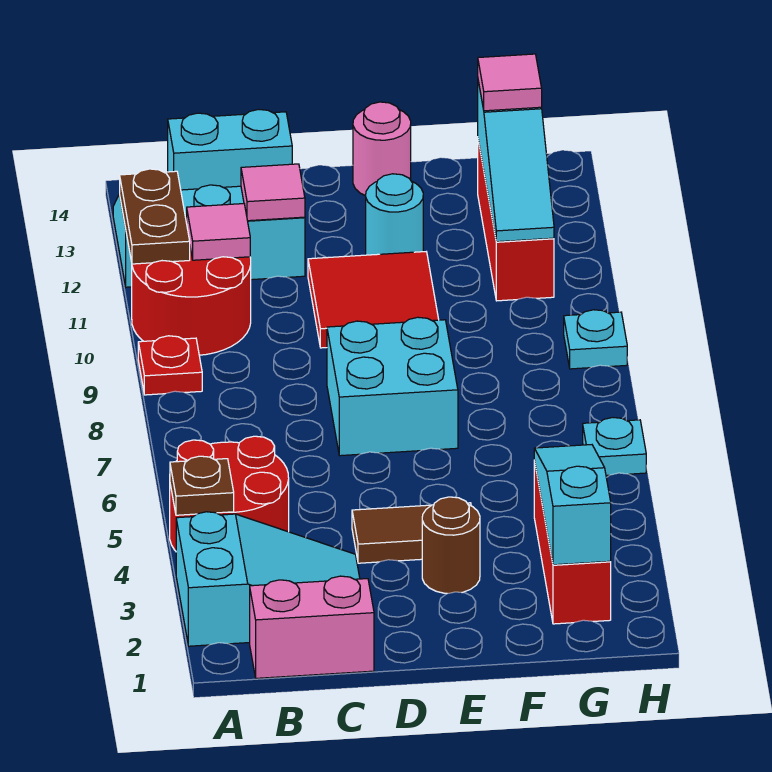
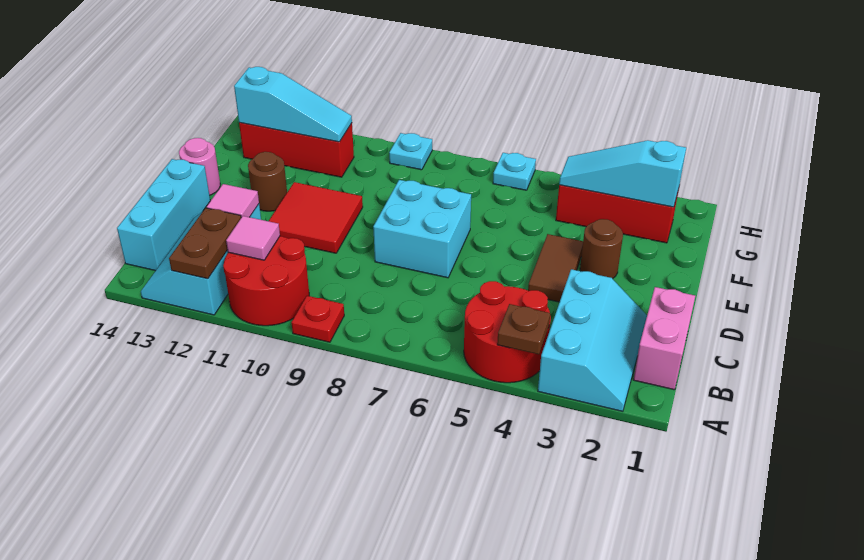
cyan 2x3 slope [176,512,360,646] -> cyan 2x3 slope turned to [538,269,647,411]
brown 1x2 plate [120,169,190,264] -> brown 1x2 plate turned to [169,208,241,279]
cyan 1x2 brick [168,109,292,190] -> cyan 1x3 brick [117,159,210,271]
cyan 1x1 round brick [366,174,423,255] -> brown 1x1 round brick [248,152,287,211]
pink 1x1 tile [478,54,542,111] -> none

